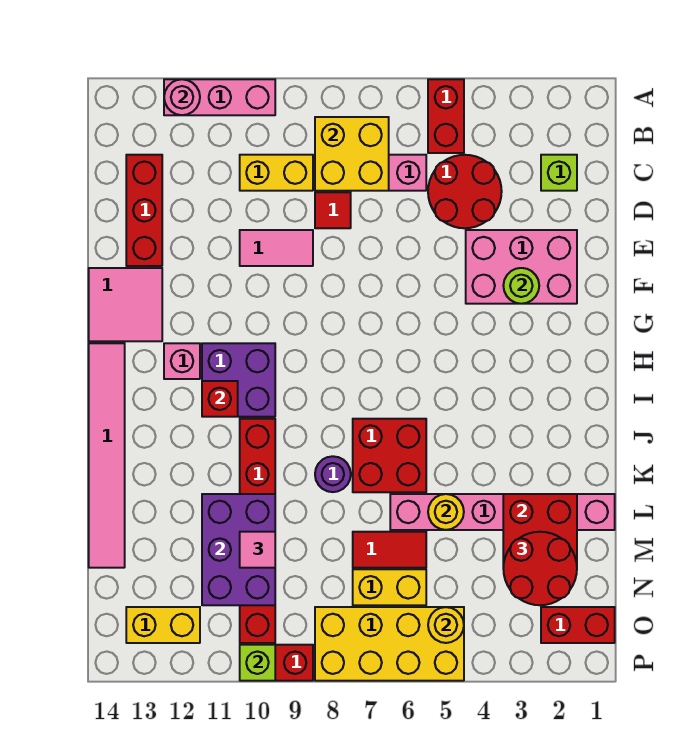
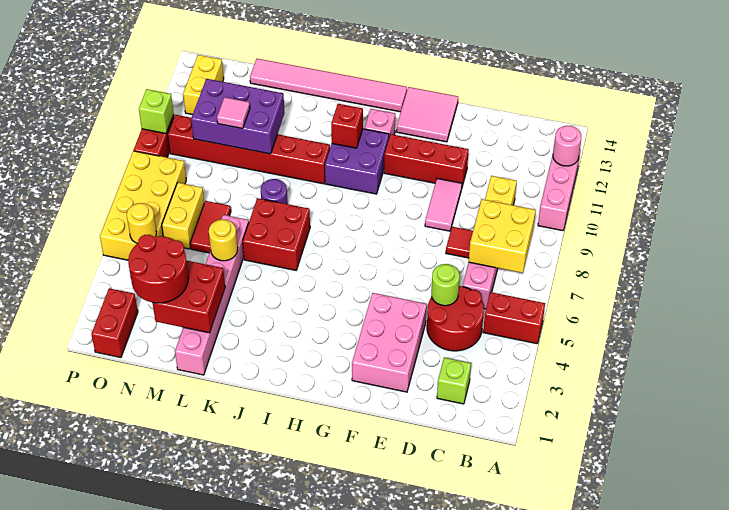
red 1x3 brick [126,155,162,266] -> red 1x3 brick moved to [384,134,469,186]
lime 1x1 round brick [503,268,539,304] -> lime 1x1 round brick moved to [431,264,460,306]

